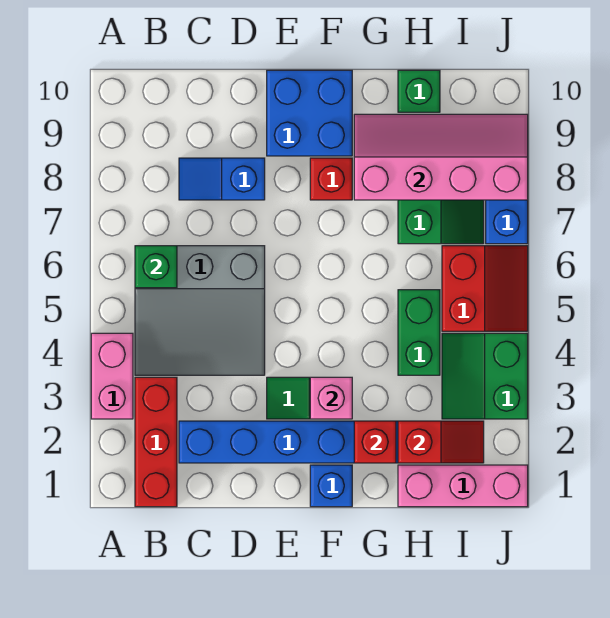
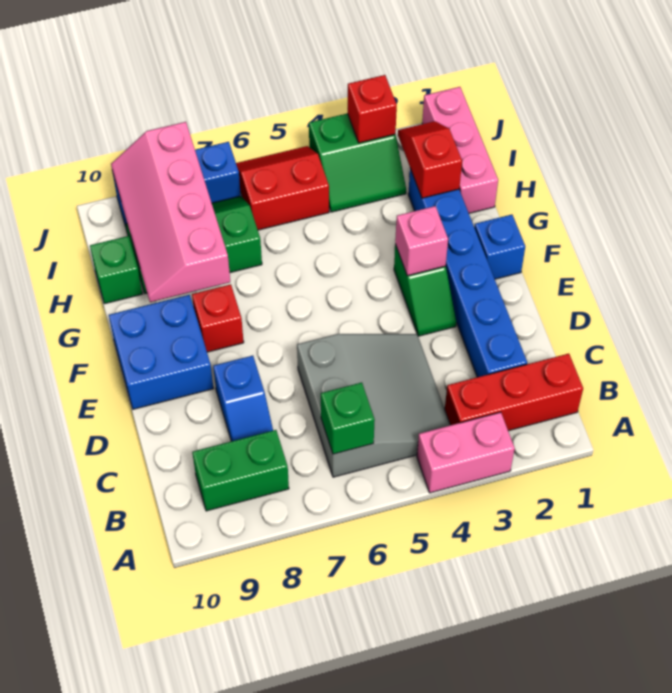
red 1x1 brick [354,421,396,463] -> red 1x1 brick moved to [348,75,397,143]
green 1x2 brick [398,290,440,375] -> green 1x2 brick moved to [192,430,289,511]

